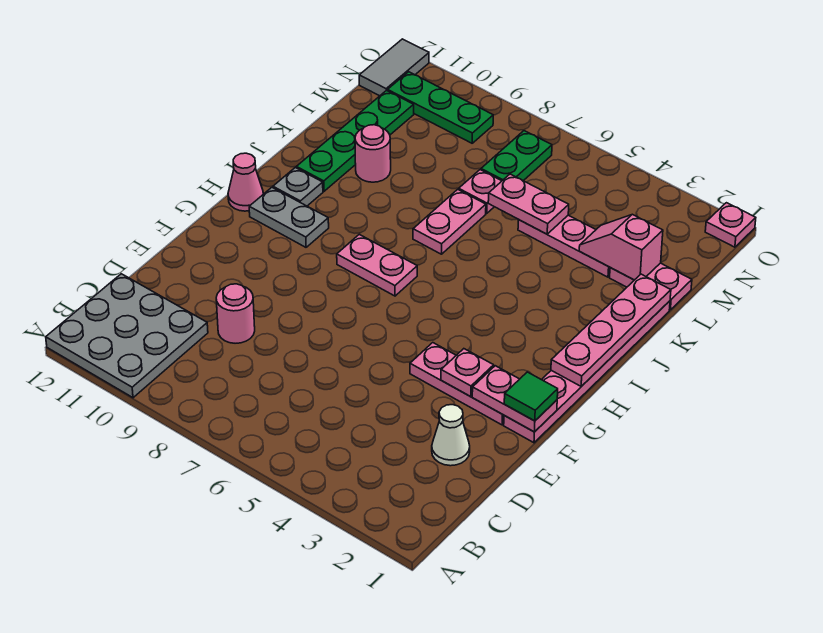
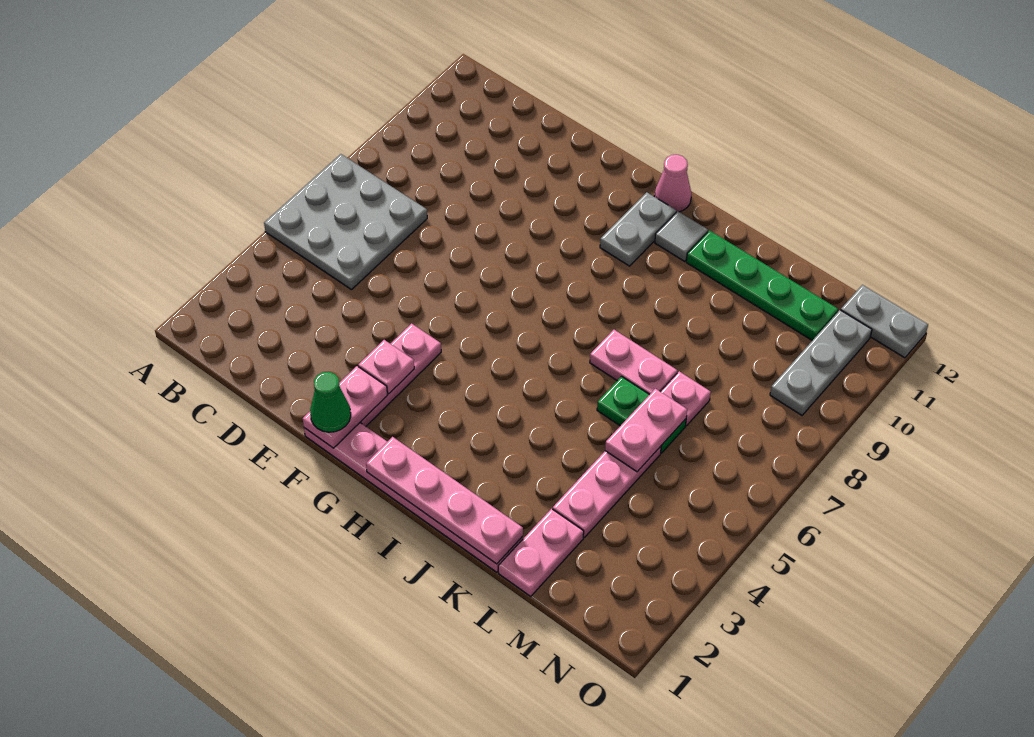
grey 3x3 plate [46,274,208,398] -> grey 3x3 plate moved to [264,154,427,290]
white 1x1 cone [432,405,470,466] -> none
pink 1x1 round brick [216,284,255,343] -> none
green 1x1 tile [504,372,558,421] -> green 1x1 cone [310,372,351,432]
pink 1x2 plate [337,234,417,296] -> none
grey 1x1 plate [273,167,323,206] -> grey 1x1 tile [655,211,708,261]
pink 1x1 round brick [355,125,391,182] -> none
pink 1x2 slope [579,214,663,280] -> none
green 1x2 plate [481,131,552,181] -> green 1x2 plate moved to [597,376,686,453]
green 1x3 plate [388,72,493,143] -> grey 1x3 plate [770,310,872,415]
grey 1x2 tile [359,39,429,96] -> grey 1x2 plate [841,285,928,358]
pink 1x1 plate [705,203,756,247] -> none

